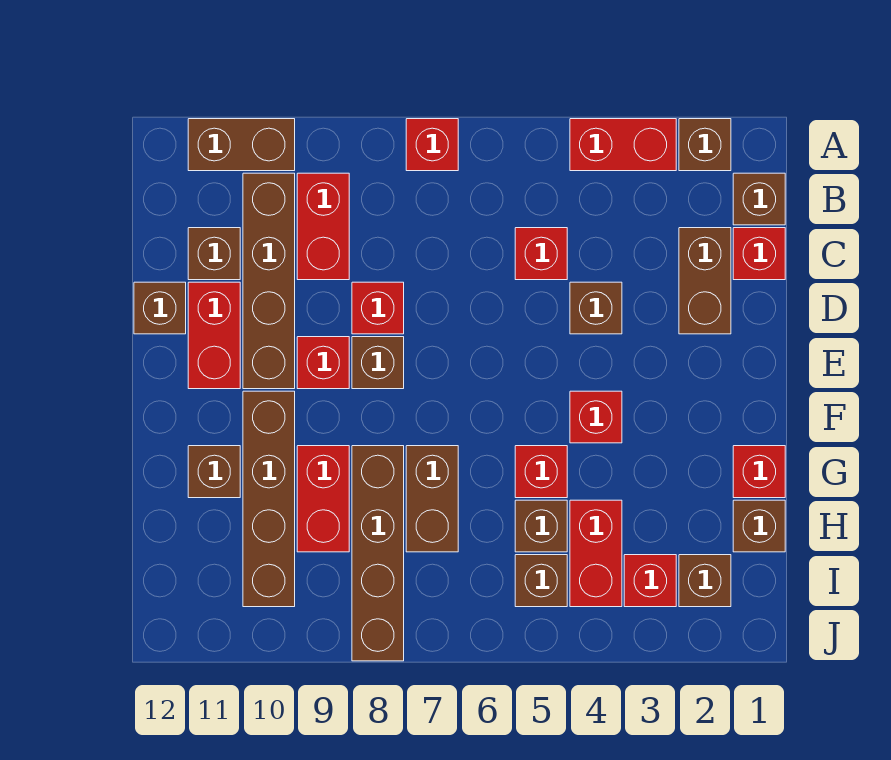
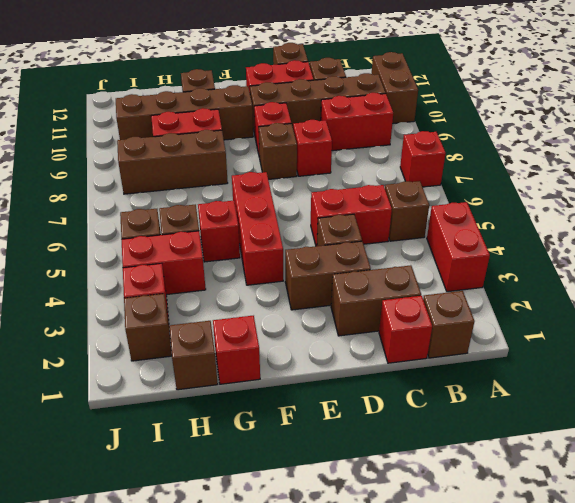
brown 1x1 brick [679,119,731,171] -> brown 1x1 brick moved to [385,181,429,241]
red 1x1 brick [515,228,567,280] -> red 1x2 brick [311,185,392,246]
red 1x1 brick [570,391,622,443] -> red 1x3 brick [232,172,283,285]
brown 1x2 brick [406,446,458,552] -> brown 1x2 brick moved to [285,241,371,310]
brown 1x4 brick [352,446,404,661] -> brown 1x3 brick [117,130,228,194]

